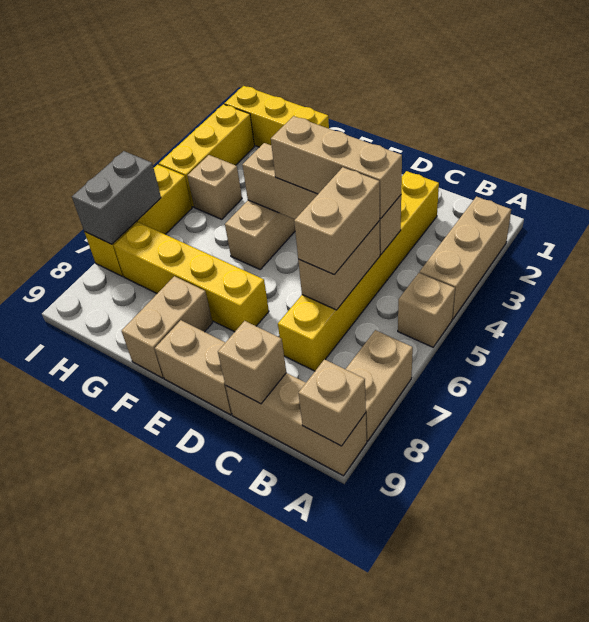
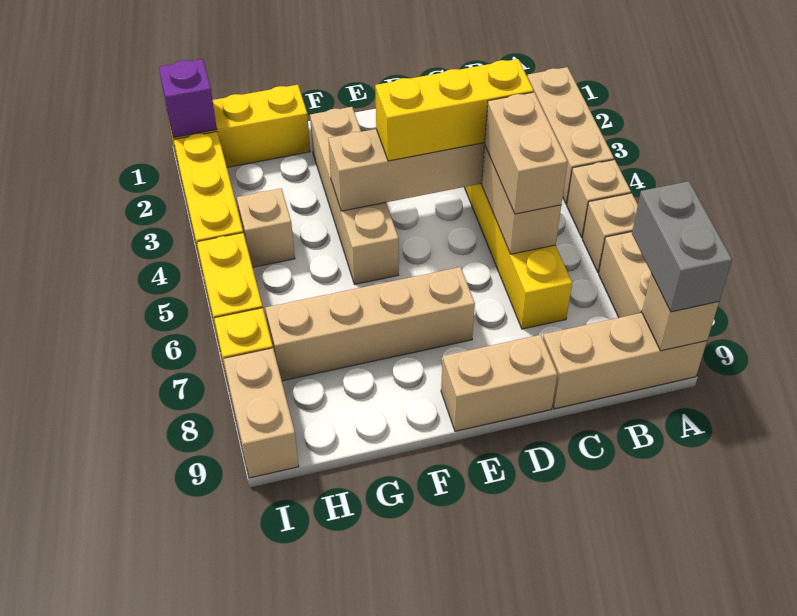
tan 1x3 brick [271,116,402,219] -> yellow 1x3 brick [375,59,534,161]
tan 1x1 brick [218,321,286,404] -> tan 1x1 brick moved to [582,193,638,273]
yellow 1x4 brick [114,222,269,332] -> tan 1x4 brick [265,267,475,381]
tan 1x2 brick [122,276,213,378] -> tan 1x2 brick moved to [224,348,299,478]
none -> purple 1x1 brick [159,59,217,138]
grey 1x2 brick [72,151,161,244] -> grey 1x2 brick moved to [632,181,732,312]

